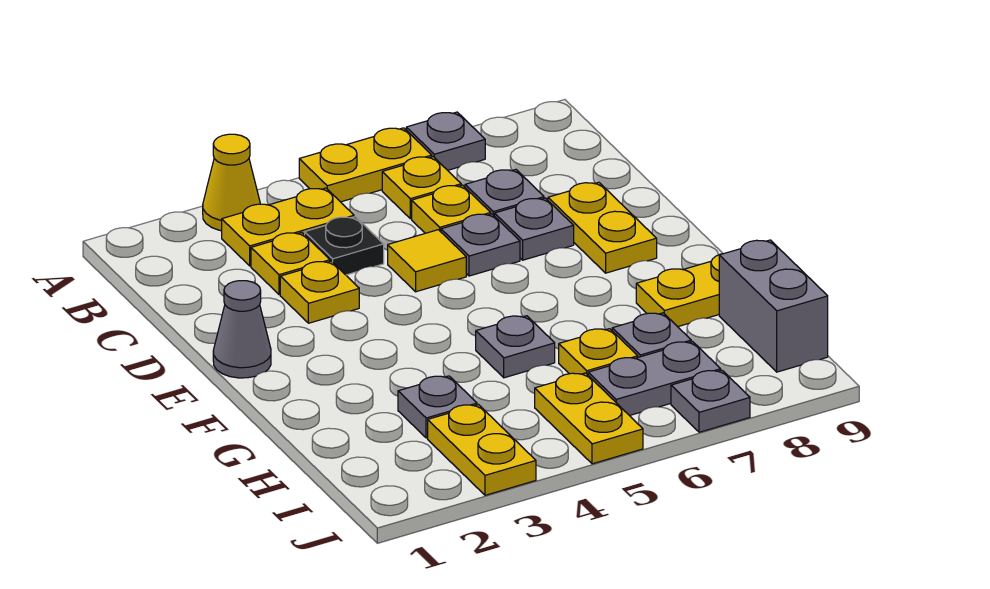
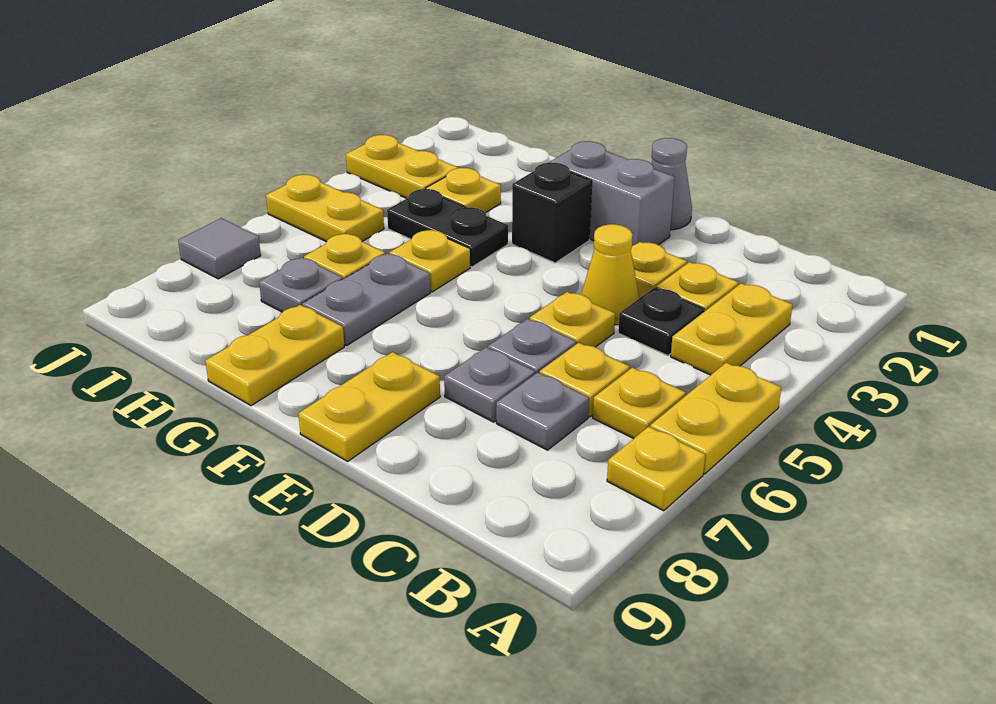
yellow 1x1 cone [203,134,260,231] -> yellow 1x1 cone moved to [581,224,639,325]
grey 1x1 plate [406,112,485,170] -> yellow 1x1 plate [607,427,705,511]
yellow 1x1 tile [388,230,466,292] -> yellow 1x1 plate [530,292,615,347]
yellow 1x2 plate [548,182,657,273] -> yellow 1x2 plate turned to [298,352,440,461]
none -> black 1x1 brick [512,163,592,263]
none -> black 1x2 plate [387,189,508,267]
grey 1x1 plate [476,316,555,378] -> yellow 1x1 plate [389,230,470,292]
grey 1x1 plate [398,376,477,438] -> yellow 1x1 plate [426,168,501,213]
grey 1x2 brick [719,240,828,372] -> grey 1x2 brick moved to [549,141,674,246]
grey 1x2 plate [588,342,721,416] -> grey 1x2 plate moved to [302,254,430,346]
grey 1x1 plate [671,370,750,432] -> grey 1x1 tile [178,218,261,279]

